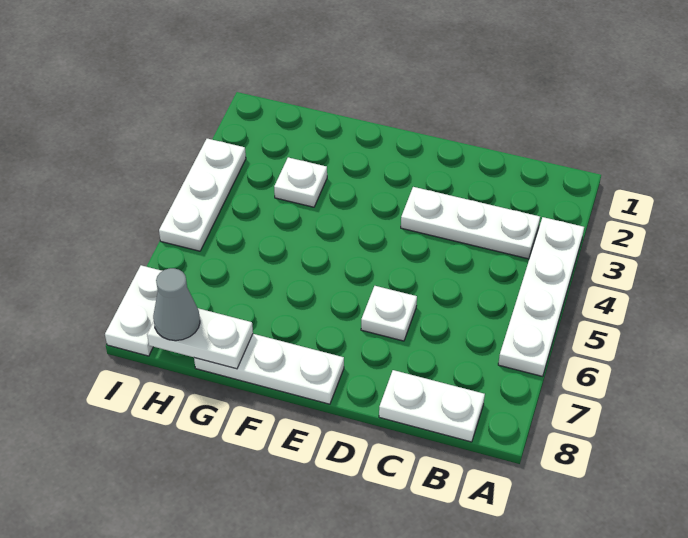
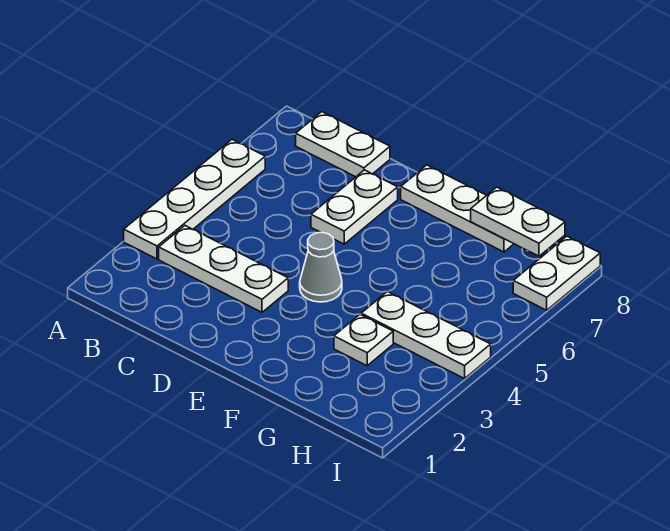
white 1x1 plate [361,286,417,341] -> white 1x2 plate [311,170,398,244]
grey 1x1 cone [153,268,200,341] -> grey 1x1 cone moved to [300,232,342,302]
white 1x3 plate [159,139,246,251] -> white 1x3 plate turned to [361,292,491,379]

